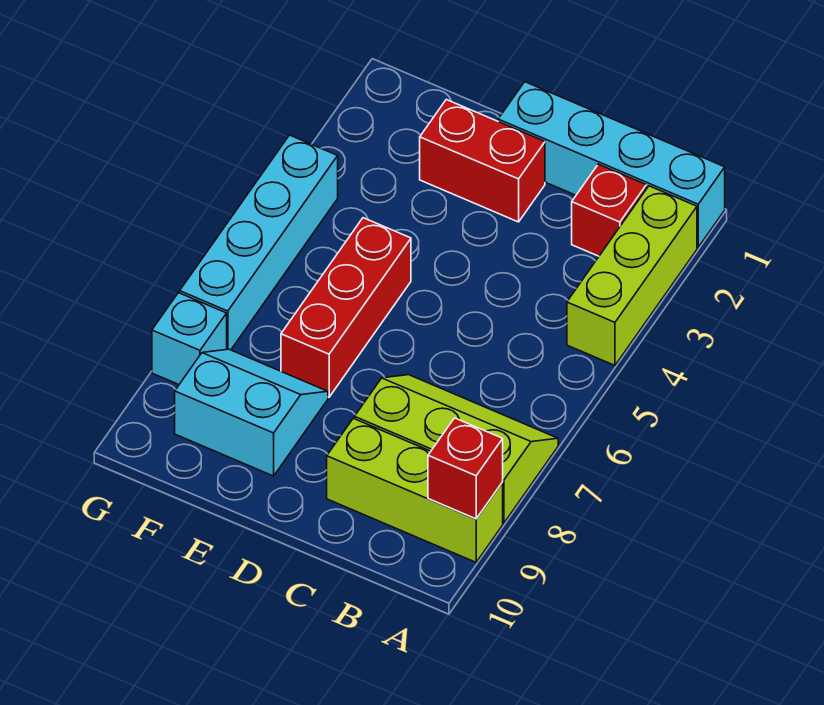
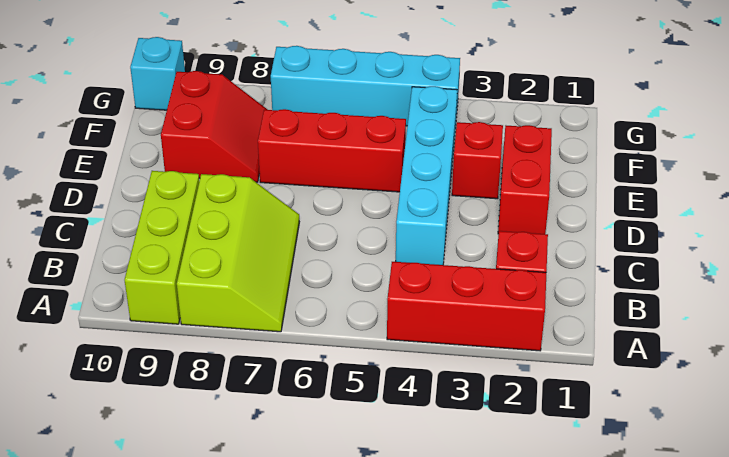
cyan 1x4 brick [498,82,725,247] -> cyan 1x4 brick moved to [396,86,457,265]
lime 1x3 brick [567,186,697,365] -> red 1x3 brick [387,262,546,351]
red 1x1 brick [428,418,503,519] -> red 1x1 brick moved to [452,122,503,199]
cyan 2x2 slope [175,349,328,476] -> red 2x2 slope [161,71,268,182]
cyan 1x1 brick [152,293,227,385] -> cyan 1x1 brick moved to [130,37,185,110]

